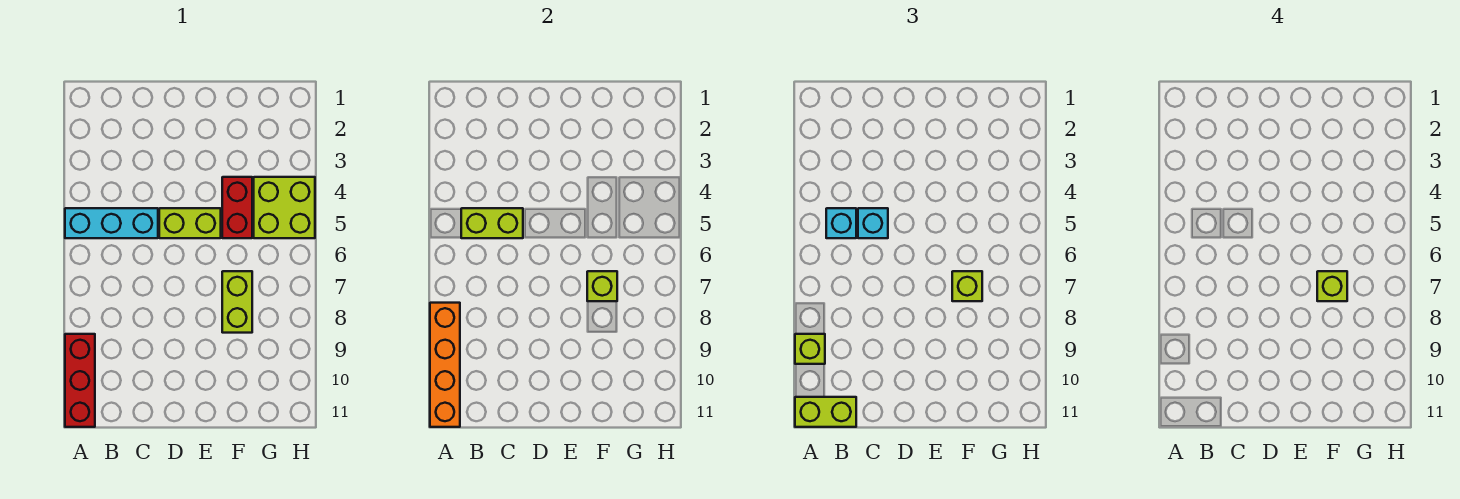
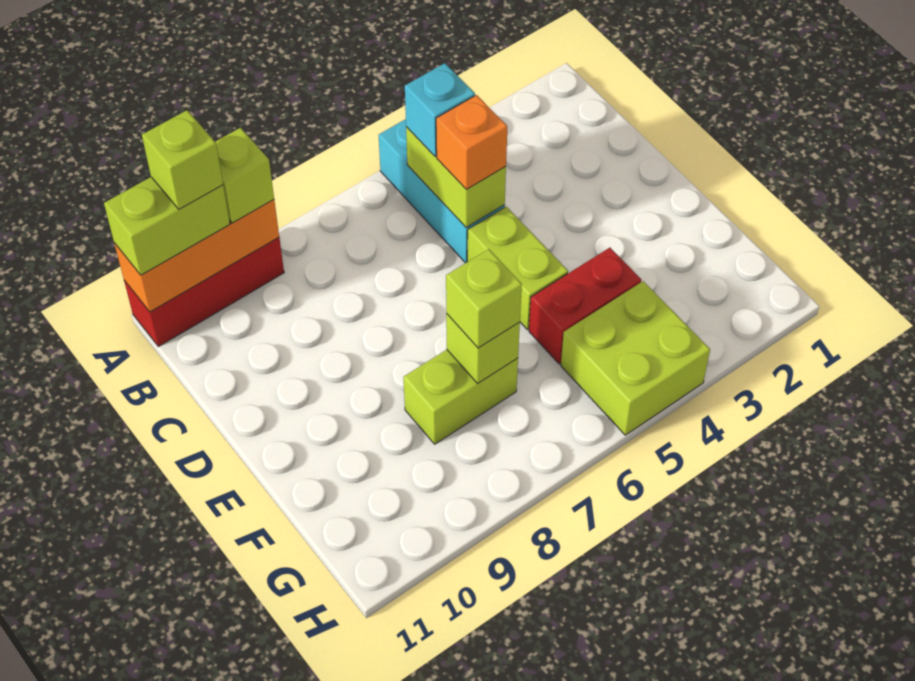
orange 1x4 brick [430,303,460,427] -> orange 1x3 brick [114,200,279,312]
lime 1x2 brick [795,397,856,427] -> lime 1x2 brick turned to [104,177,230,275]
cyan 1x1 brick [858,208,888,238] -> orange 1x1 brick [436,95,507,190]
lime 1x1 brick [1317,271,1347,301] -> lime 1x1 brick moved to [142,110,223,209]

